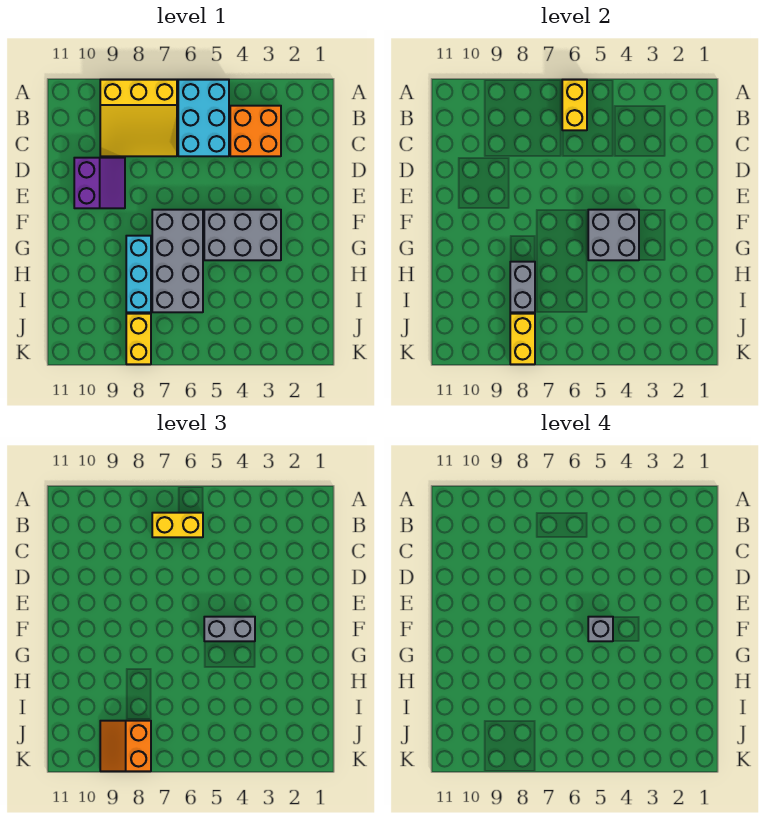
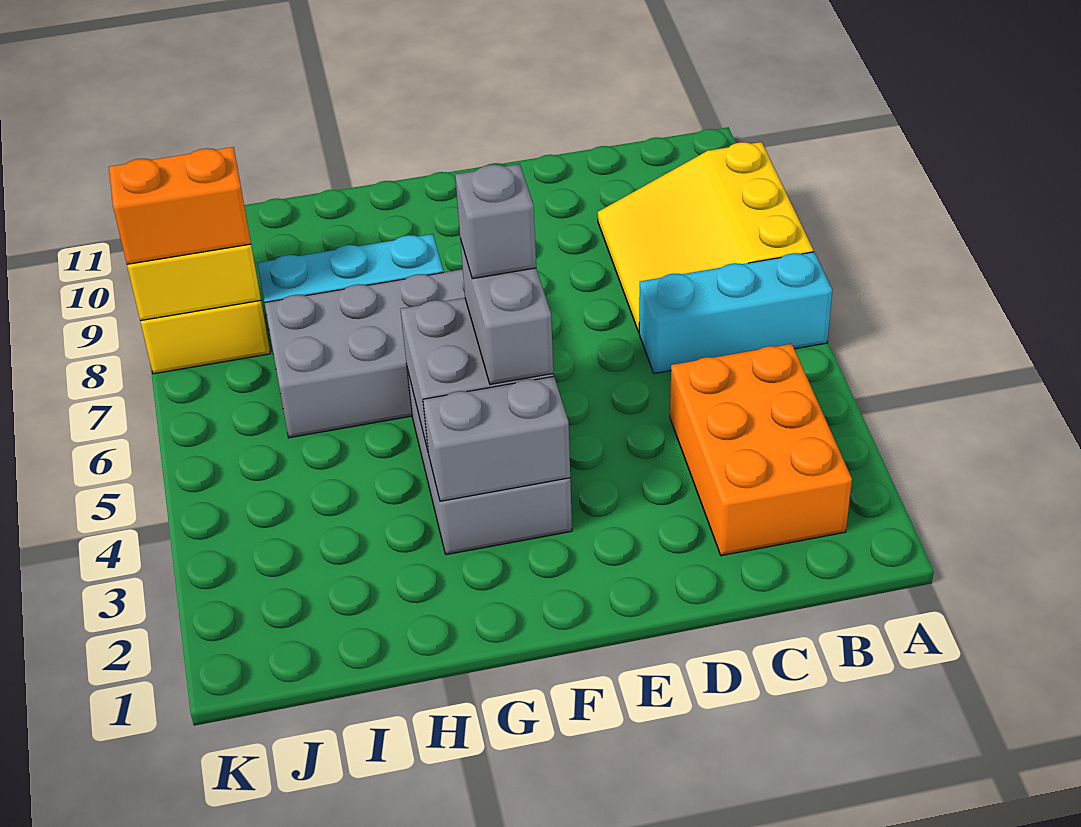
cyan 2x3 brick [178,80,229,156] -> cyan 1x3 brick [639,252,832,374]
yellow 1x2 brick [562,80,587,130] -> none
orange 2x2 brick [230,106,281,156] -> orange 2x3 brick [670,344,852,556]
yellow 1x2 brick [152,513,203,537] -> none
purple 2x2 slope [74,158,125,208] -> none
grey 1x2 brick [510,262,535,312] -> grey 1x2 brick moved to [423,376,570,501]

